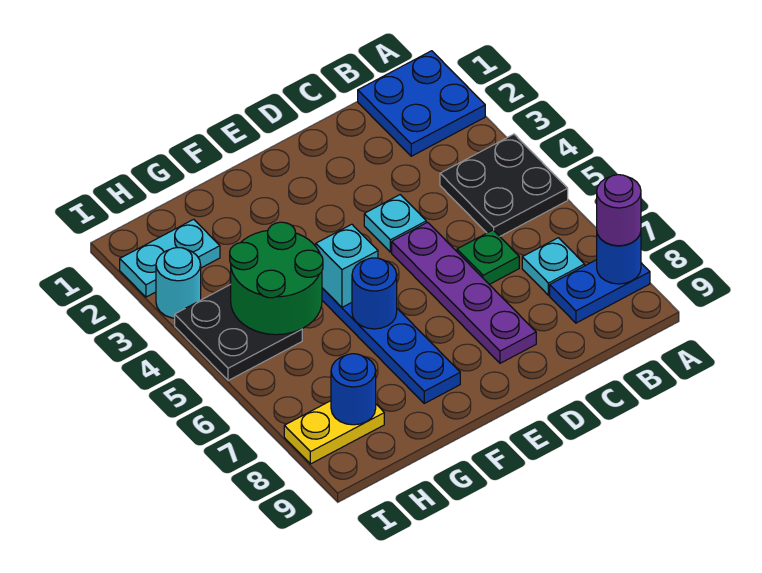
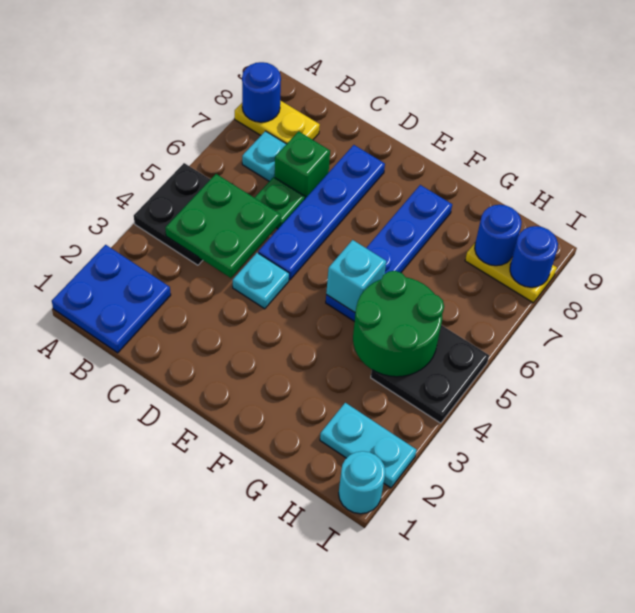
blue 1x2 plate [550,260,650,323] -> yellow 1x2 plate [235,100,320,144]
purple 1x1 round brick [597,175,641,246] -> none
none -> green 2x2 plate [165,174,281,278]
none -> green 1x1 brick [275,131,330,198]
purple 1x4 plate [392,222,536,363] -> blue 1x4 plate [258,145,385,280]
blue 1x1 round brick [352,258,397,329] -> blue 1x1 round brick moved to [510,226,558,287]
cyan 1x1 round brick [156,248,201,318] -> cyan 1x1 round brick moved to [339,451,385,514]

